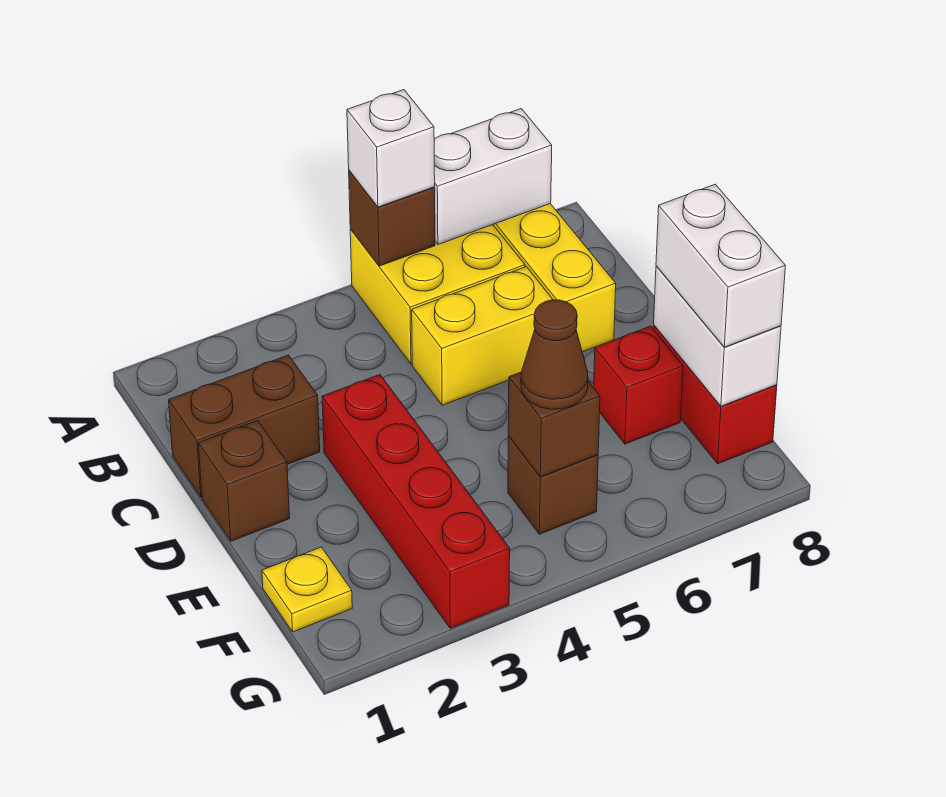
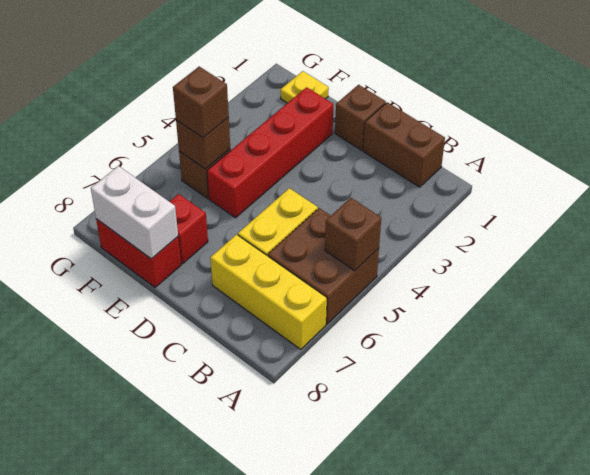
yellow 2x2 brick [350,225,525,364] -> brown 2x2 brick [268,208,379,324]
white 1x1 brick [347,90,435,207] -> none
white 1x2 brick [434,109,552,244] -> none
brown 1x2 brick [169,355,320,497] -> brown 1x2 brick turned to [363,102,445,187]
red 1x4 brick [322,375,510,628] -> red 1x4 brick turned to [207,87,333,218]
white 1x2 brick [656,184,785,347] -> none
brown 1x1 cone [521,300,588,409] -> brown 1x1 brick [173,67,229,138]

